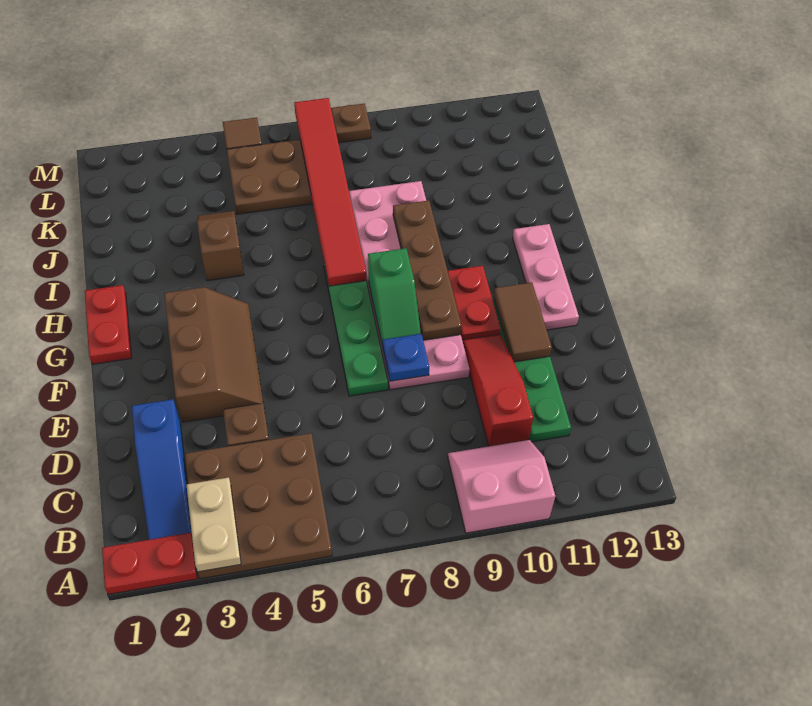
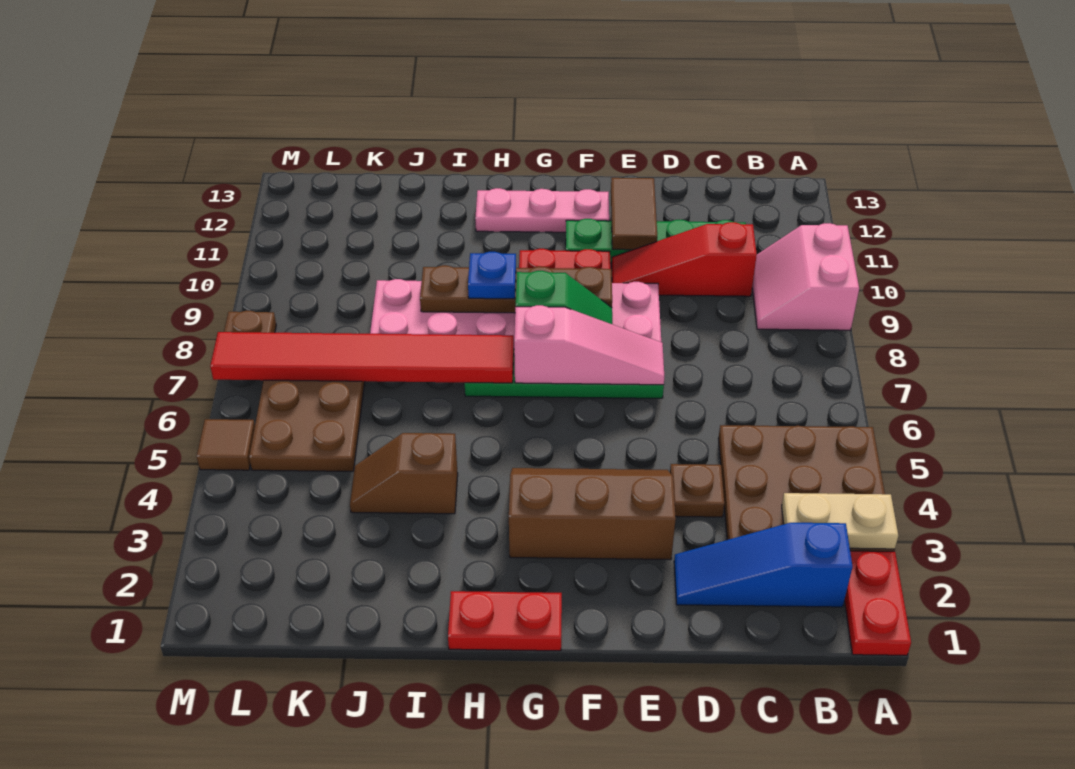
blue 1x3 slope [132,399,192,540] -> blue 1x3 slope turned to [674,523,853,607]
none -> pink 1x3 slope [514,305,664,385]
blue 1x1 plate [382,334,429,381] -> blue 1x1 plate moved to [468,252,516,299]
brown 1x2 tile [494,282,552,362] -> brown 1x2 tile turned to [611,178,657,250]

